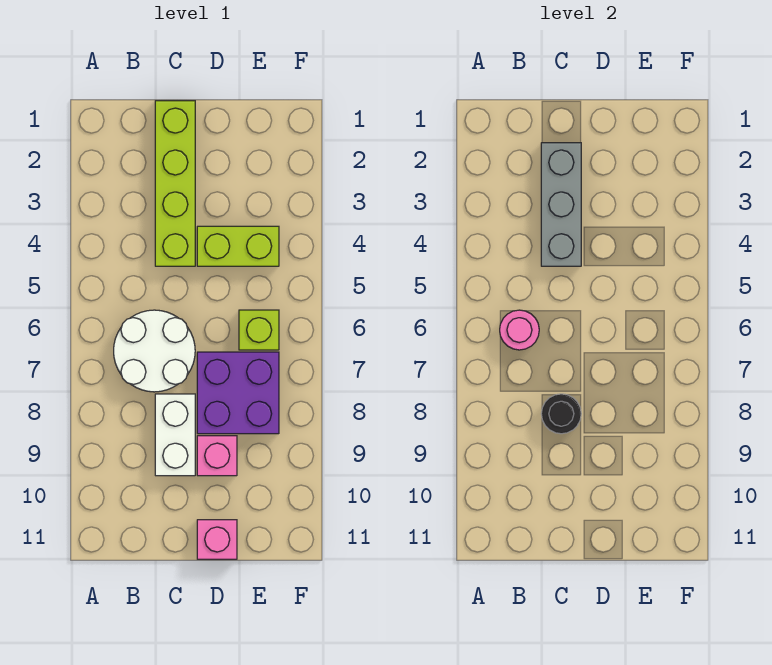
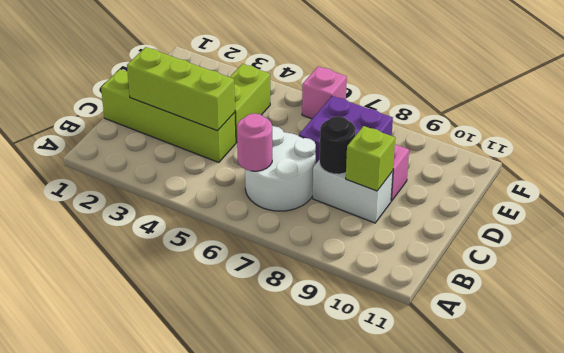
grey 1x3 brick [541,143,581,266] -> lime 1x3 brick [127,47,235,131]
pink 1x1 brick [197,520,237,559] -> pink 1x1 brick moved to [302,66,347,119]
lime 1x1 brick [239,310,279,350] -> lime 1x1 brick moved to [346,126,395,191]

